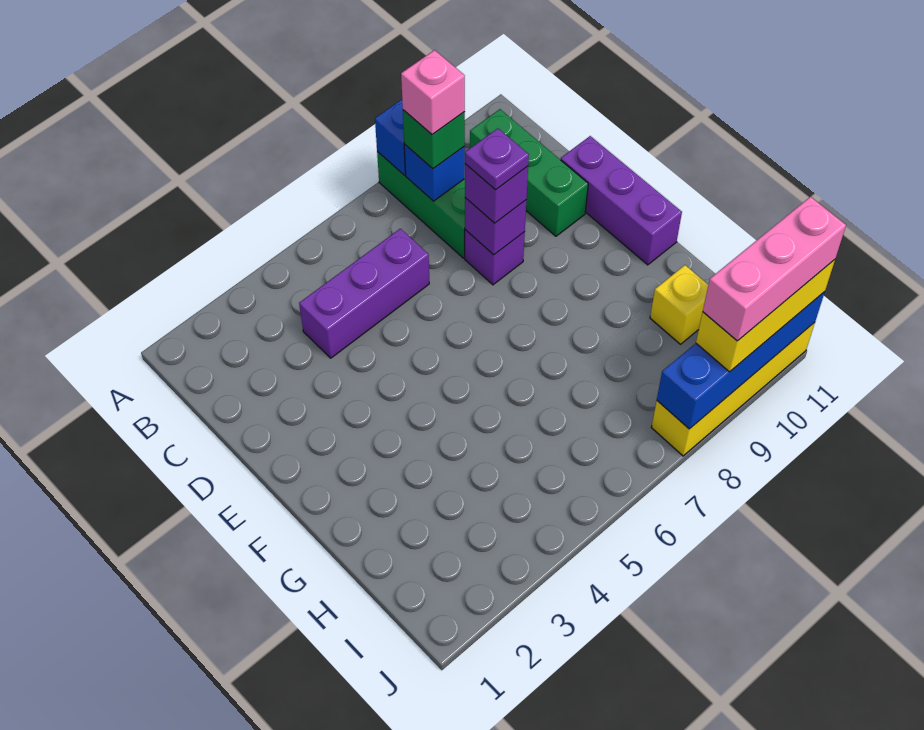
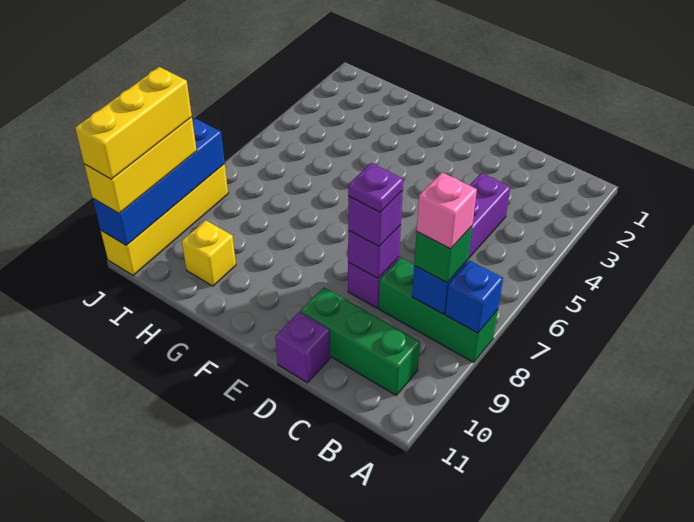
purple 1x3 brick [561,136,682,265] -> purple 1x1 brick [275,312,330,383]
pink 1x3 brick [703,197,846,341] -> yellow 1x3 brick [75,67,192,179]

